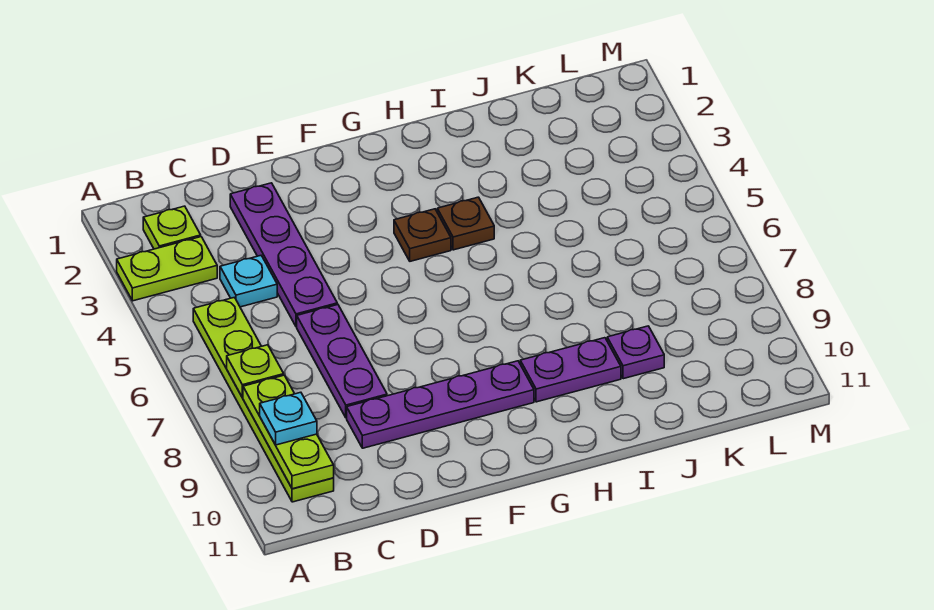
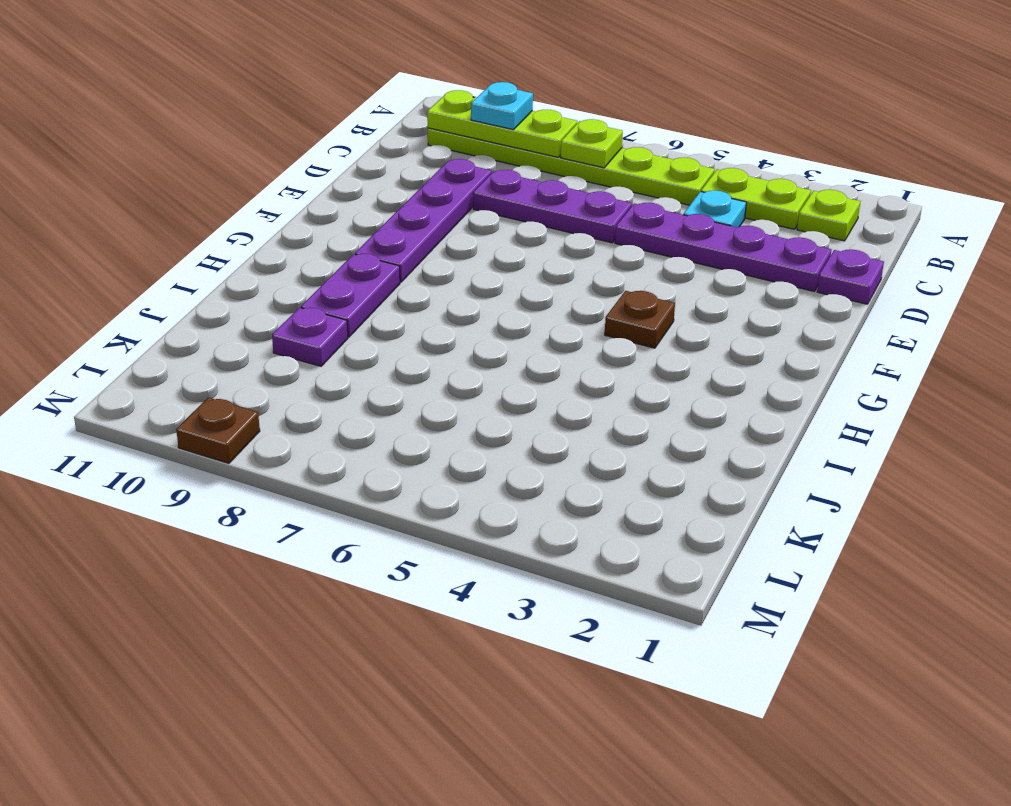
lime 1x2 plate [117,237,217,301] -> lime 1x2 plate turned to [701,168,811,229]
none -> purple 1x1 plate [817,250,884,304]
brown 1x1 plate [437,197,494,250] -> brown 1x1 plate moved to [176,397,260,463]

